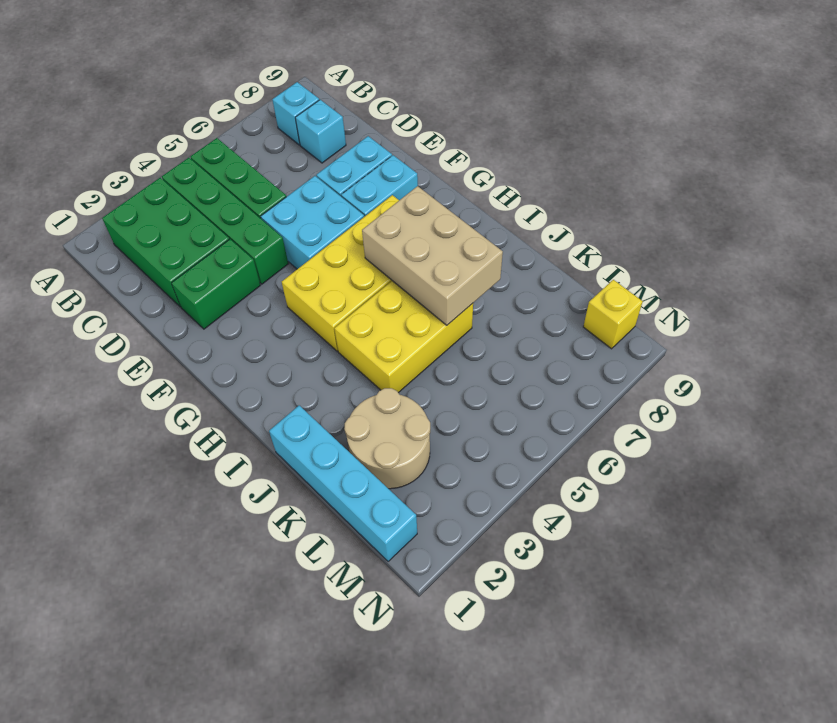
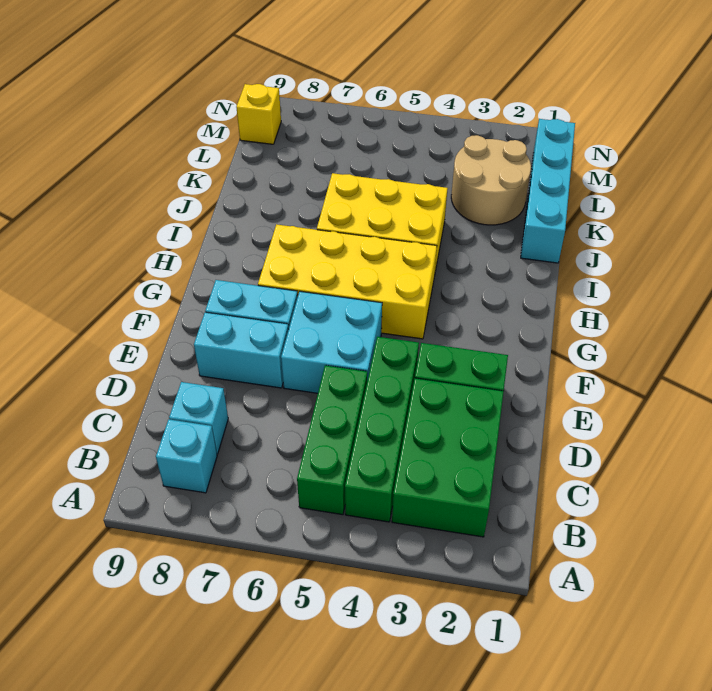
tan 2x3 brick [362,186,503,325] -> none

